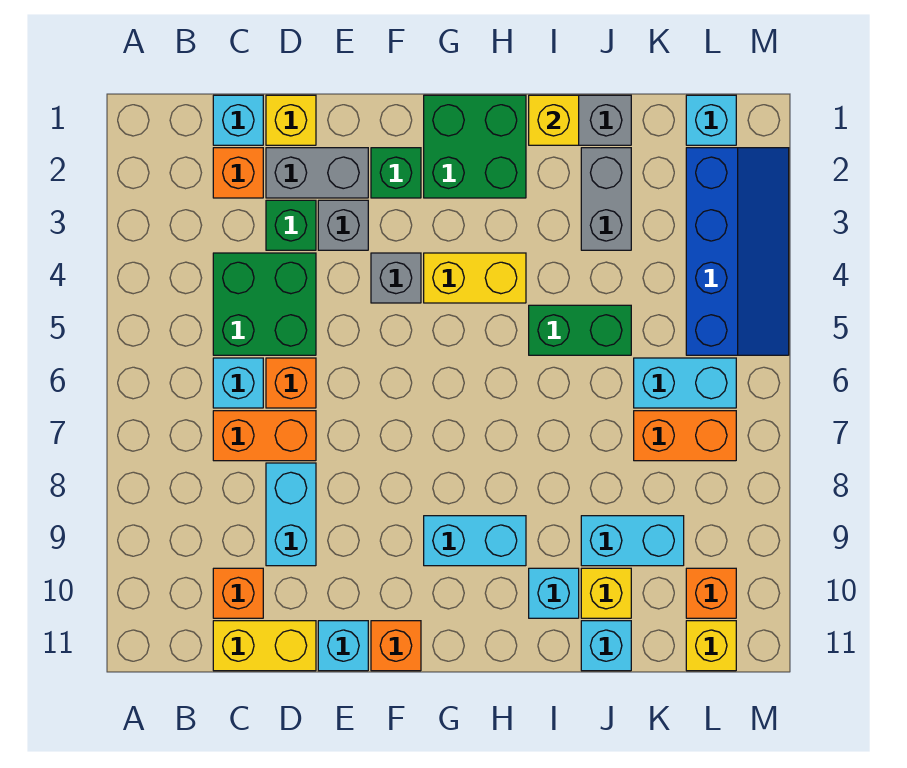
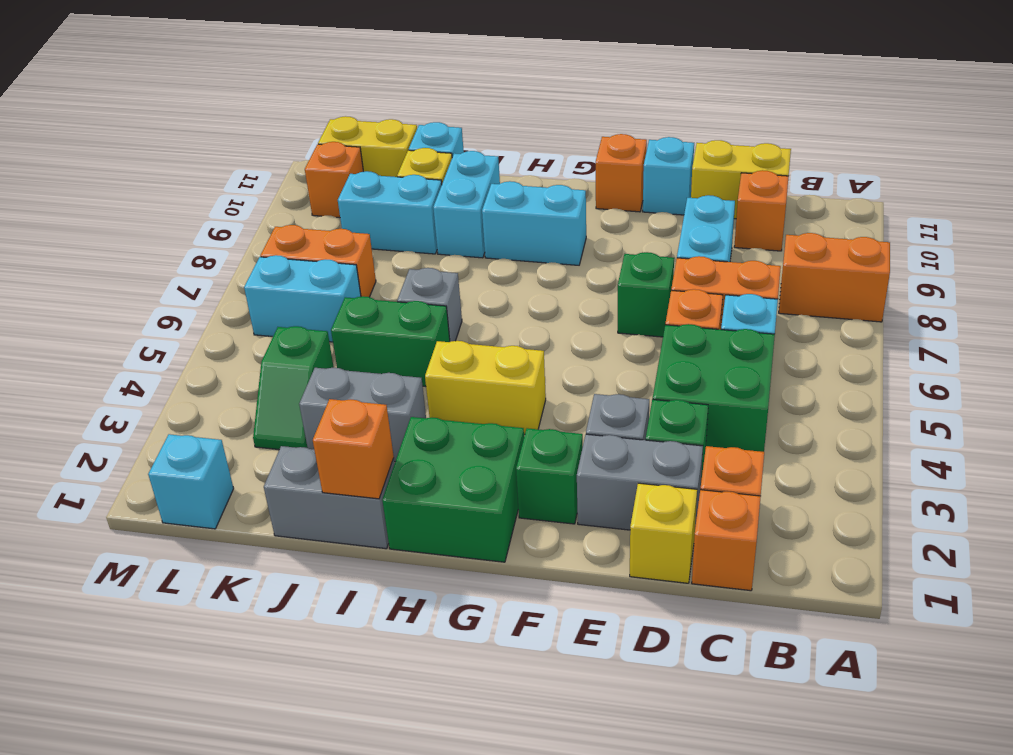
none -> orange 1x2 brick [779,233,890,322]
cyan 1x1 brick [213,95,263,145] -> orange 1x1 brick [692,490,761,591]
none -> green 1x1 brick [618,252,674,337]
grey 1x1 brick [371,253,421,303] -> grey 1x1 brick moved to [397,268,462,342]
yellow 1x1 brick [529,95,579,145] -> orange 1x1 brick [313,399,394,499]
cyan 1x1 brick [529,568,579,618] -> cyan 1x2 brick [433,151,500,258]
grey 1x2 brick [581,148,631,250] -> grey 1x2 brick turned to [299,368,426,462]
none -> green 1x2 slope [253,326,334,450]
blue 2x4 slope [686,148,789,355] -> none
yellow 1x1 brick [686,621,736,671] -> yellow 1x2 brick [318,116,417,177]

